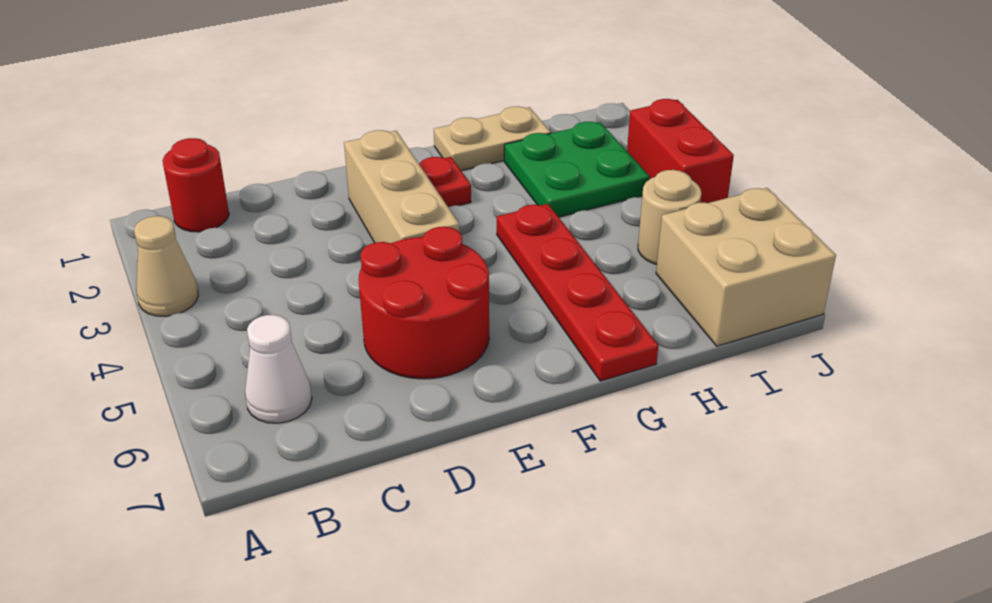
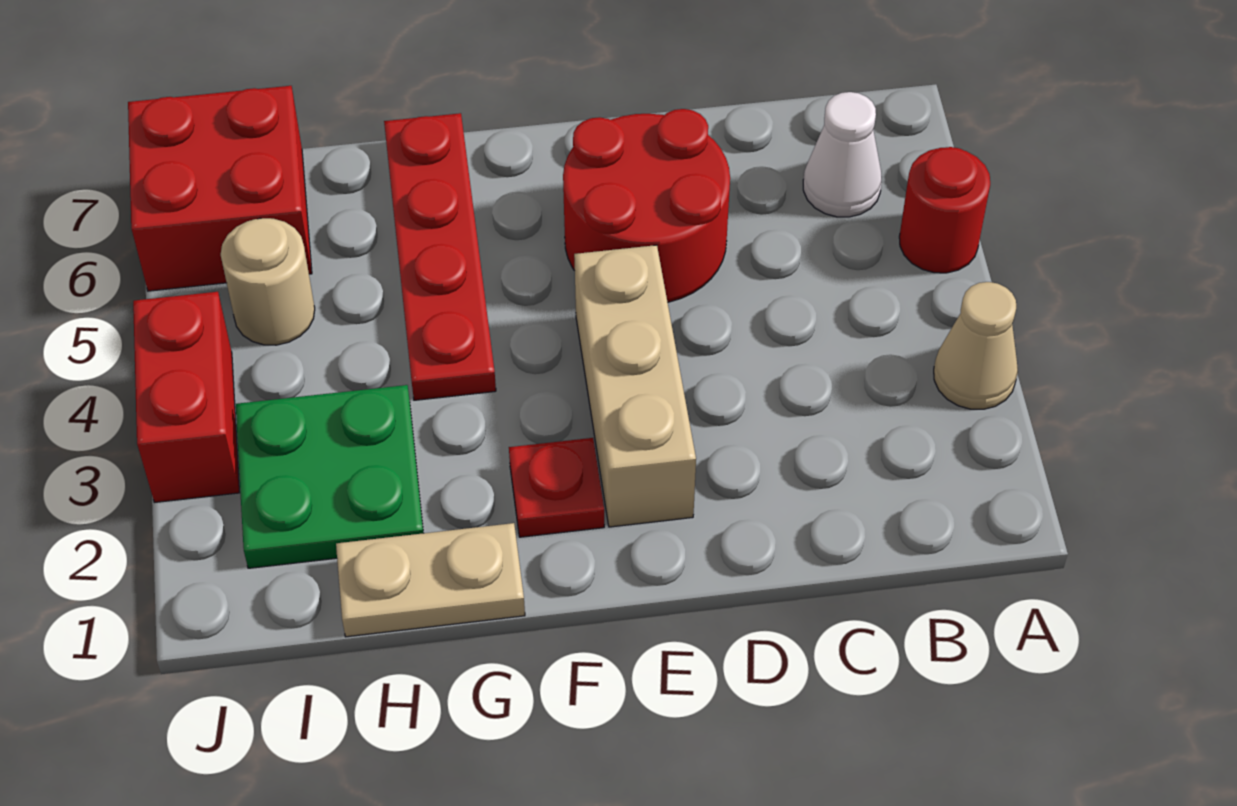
red 1x1 round brick [163,138,229,232] -> red 1x1 round brick moved to [899,147,990,273]
tan 2x2 brick [656,188,836,346] -> red 2x2 brick [128,86,312,291]

